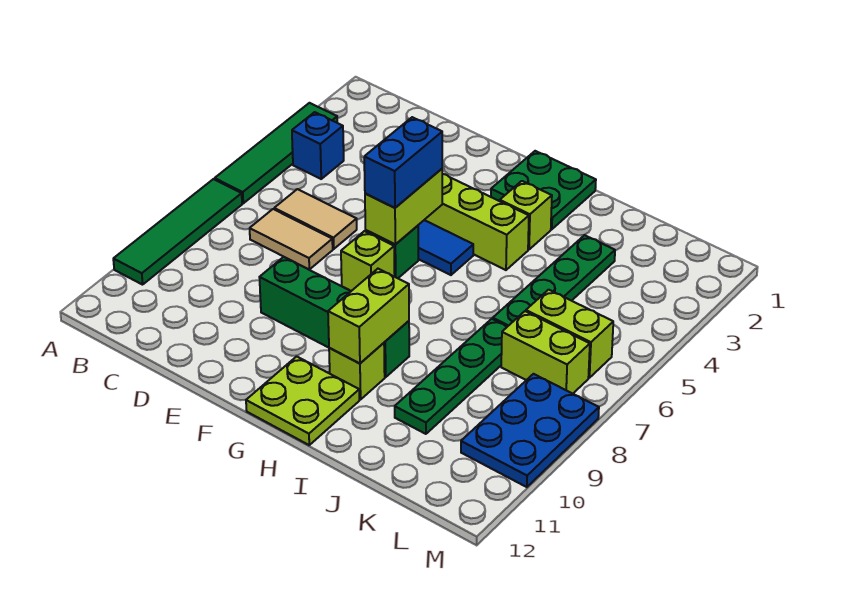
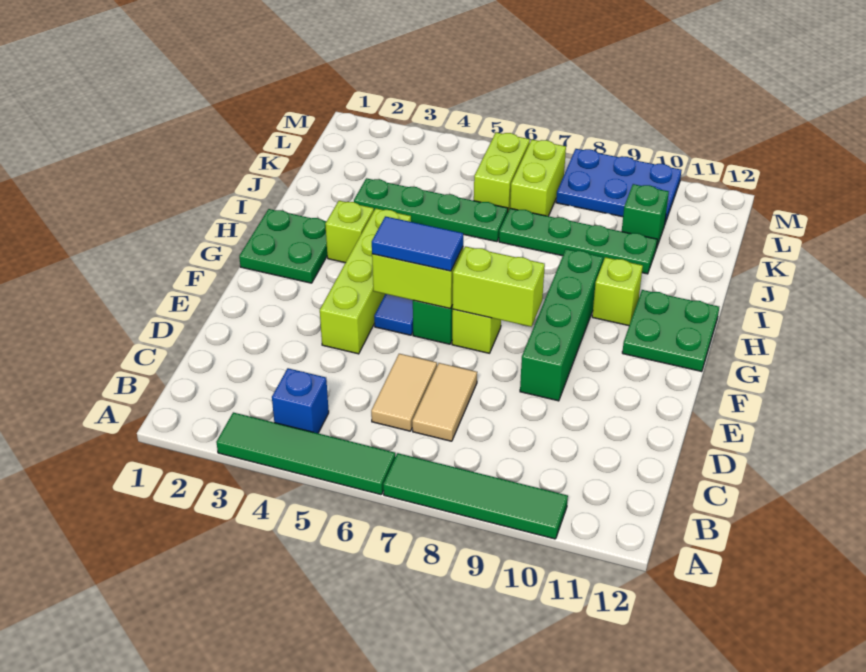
blue 1x2 brick [364,117,442,208] -> blue 1x2 tile [372,216,463,271]
lime 2x2 plate [246,356,359,445] -> green 2x2 plate [622,290,719,372]
lime 1x2 brick [328,269,409,364] -> lime 1x2 brick moved to [453,246,545,327]
none -> green 1x1 brick [622,184,669,248]

